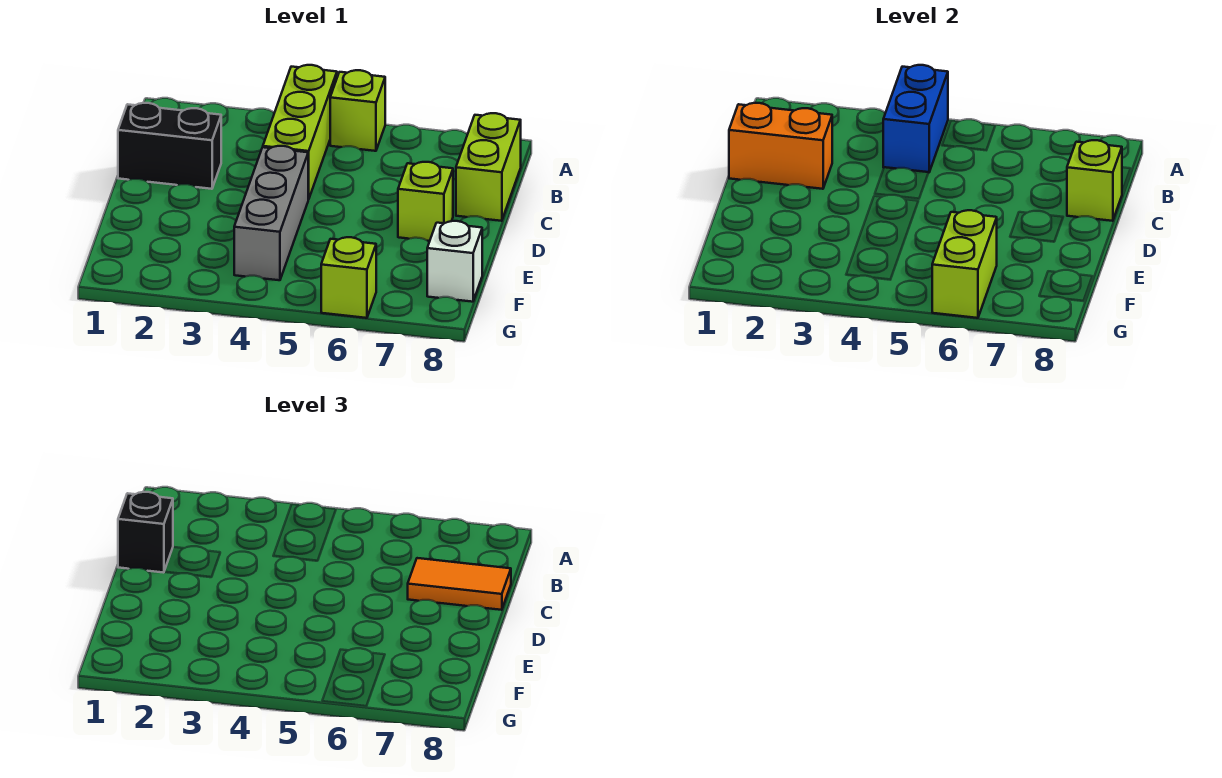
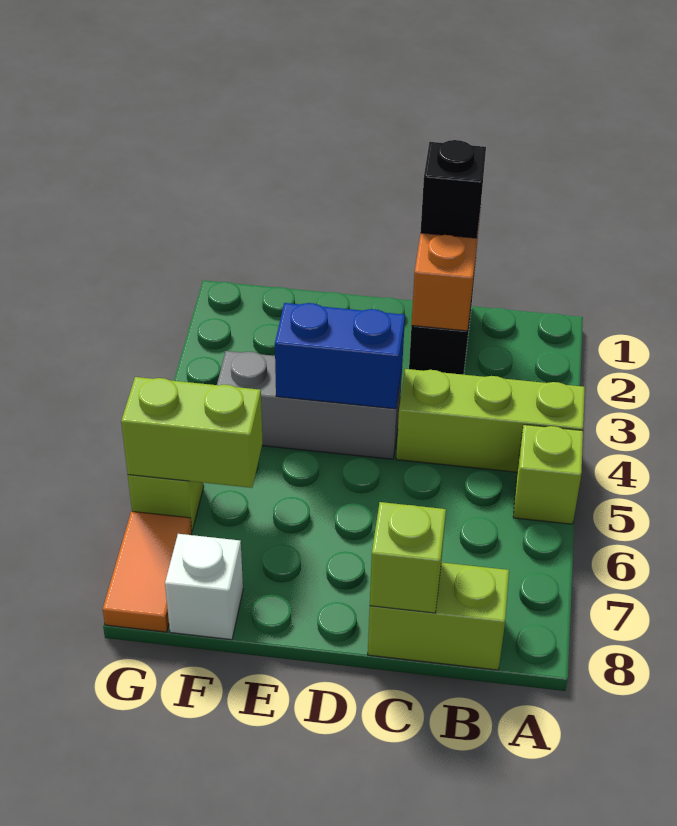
blue 1x2 brick [883,65,948,172] -> blue 1x2 brick moved to [275,303,405,409]
orange 1x2 tile [408,558,511,610] -> orange 1x2 tile moved to [103,511,192,632]
lime 1x1 brick [398,162,453,241] -> none

